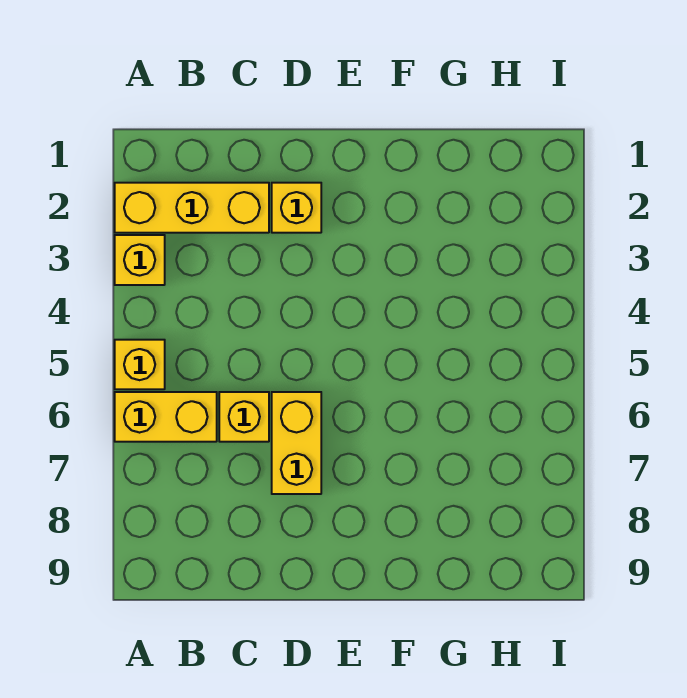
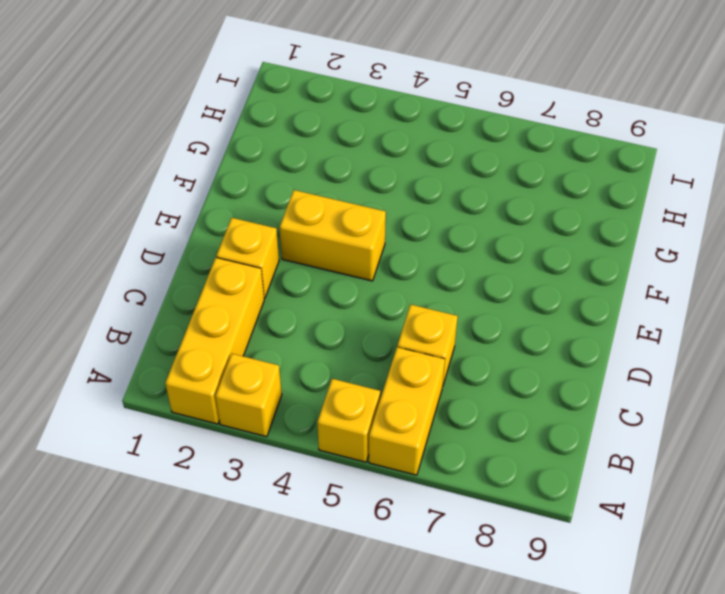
yellow 1x2 brick [272,392,321,494] -> yellow 1x2 brick moved to [280,190,386,281]

